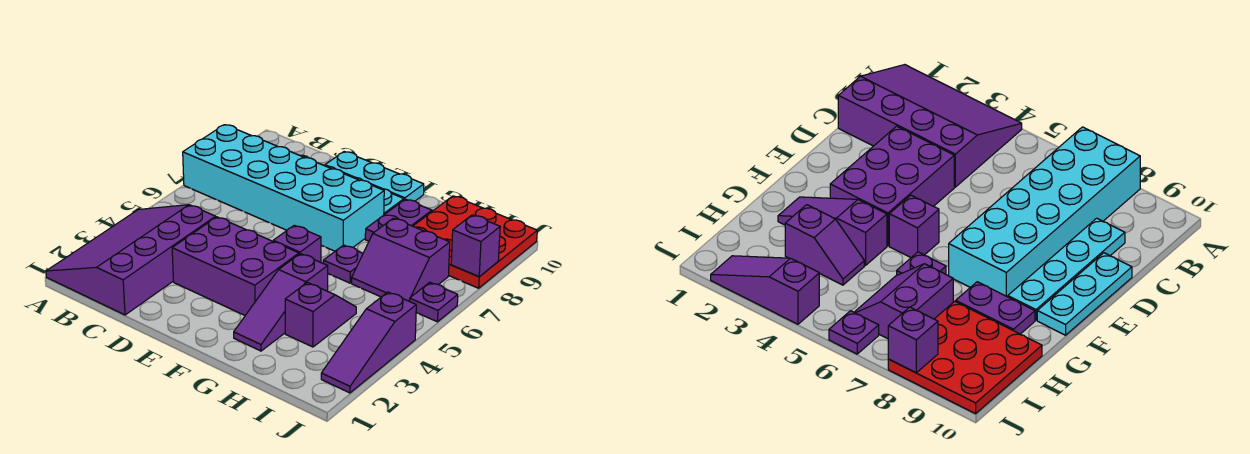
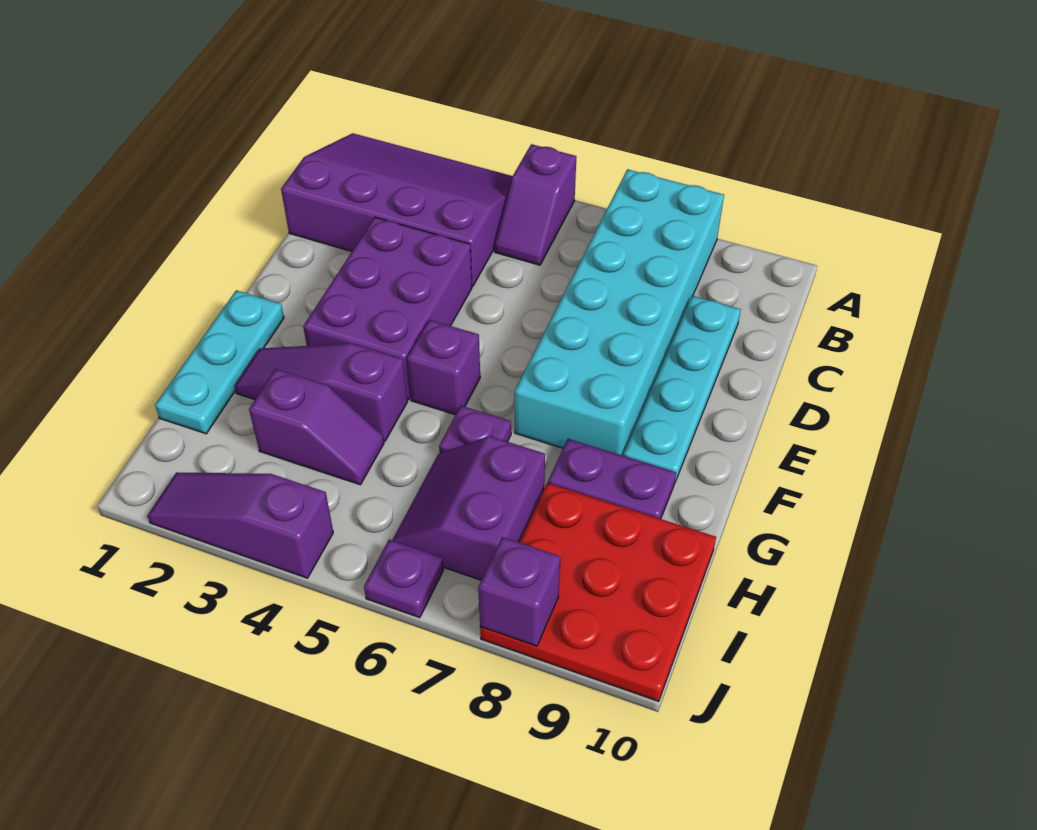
none -> purple 1x2 slope [495,144,576,265]
cyan 1x3 plate [325,152,424,201] -> cyan 1x3 plate moved to [155,290,284,434]

